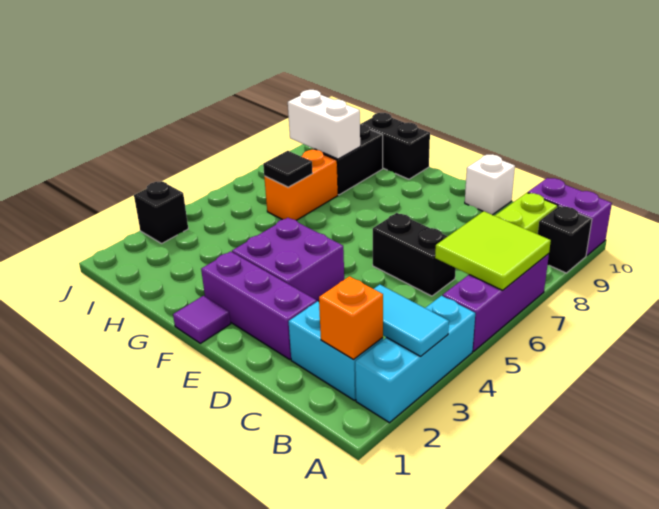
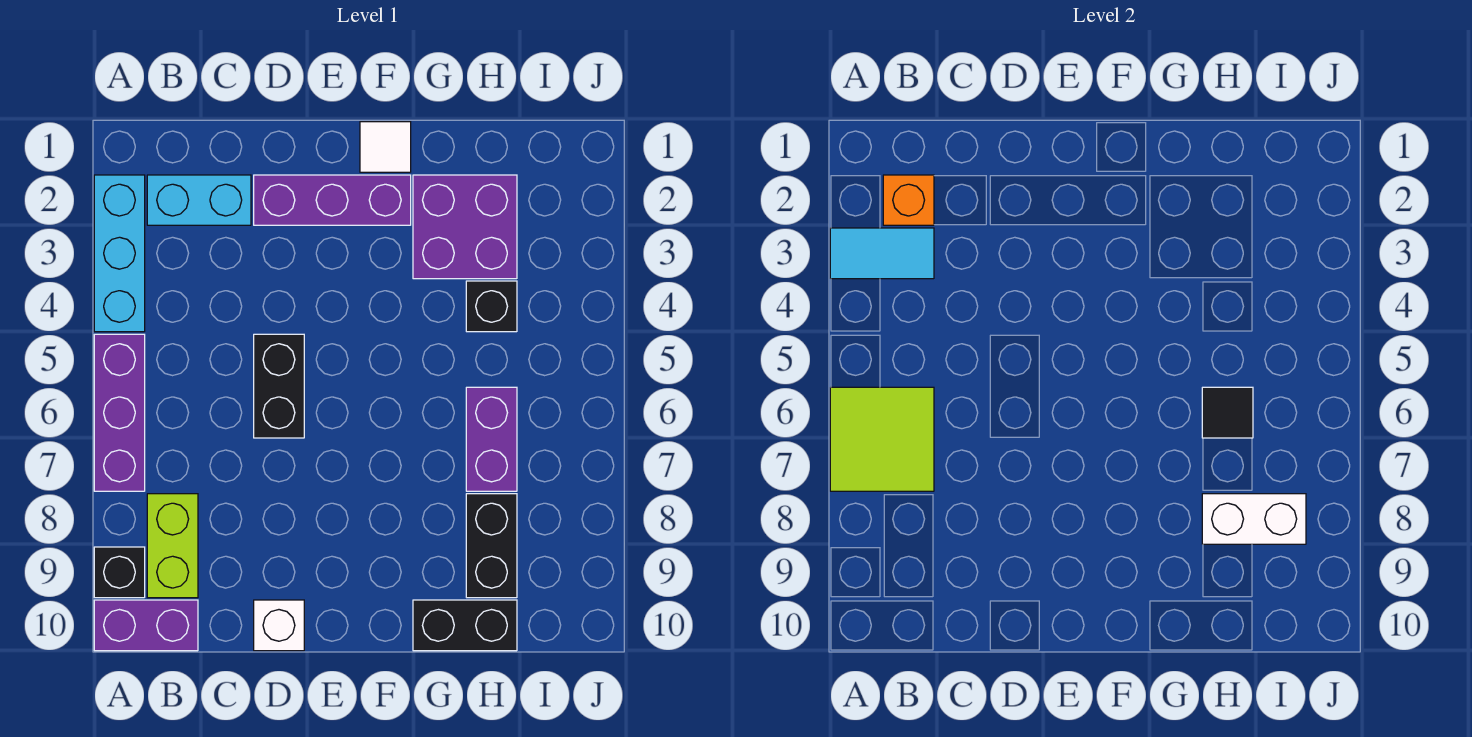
black 1x2 brick [373,213,456,296] -> black 1x2 brick turned to [254,334,304,438]
purple 2x2 brick [232,218,344,301] -> purple 2x2 brick moved to [413,175,517,279]
purple 1x1 tile [173,296,230,343] -> white 1x1 tile [360,122,411,172]
orange 1x2 brick [264,150,338,220] -> purple 1x2 brick [466,387,517,491]
black 1x1 brick [134,181,188,243] -> black 1x1 brick moved to [466,281,517,332]

